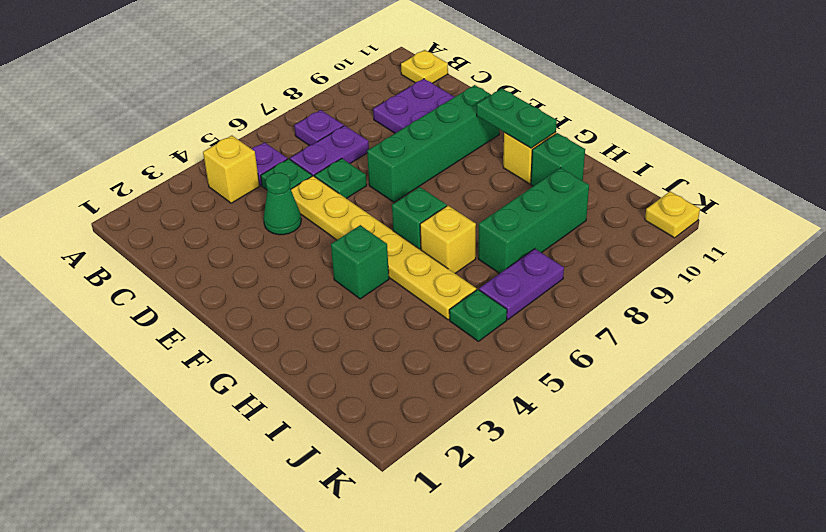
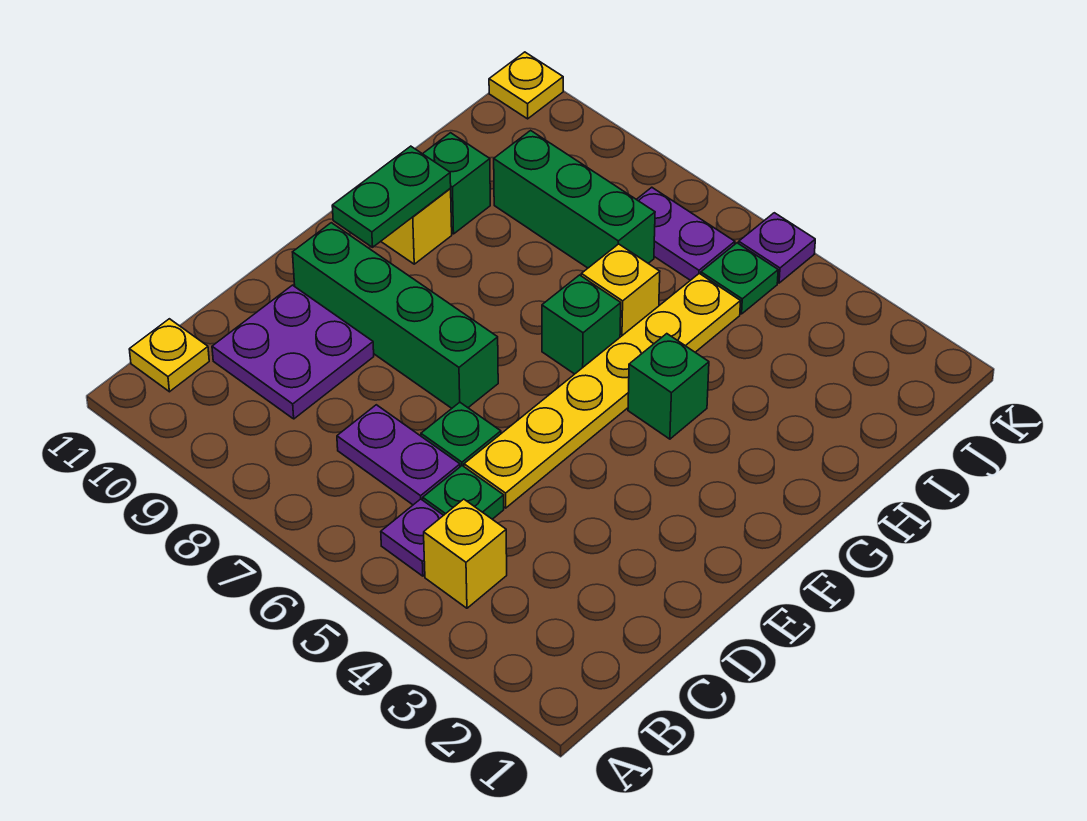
purple 1x1 plate [294,110,344,146] -> purple 1x1 plate moved to [739,213,815,283]
green 1x1 cone [263,173,301,235] -> none

